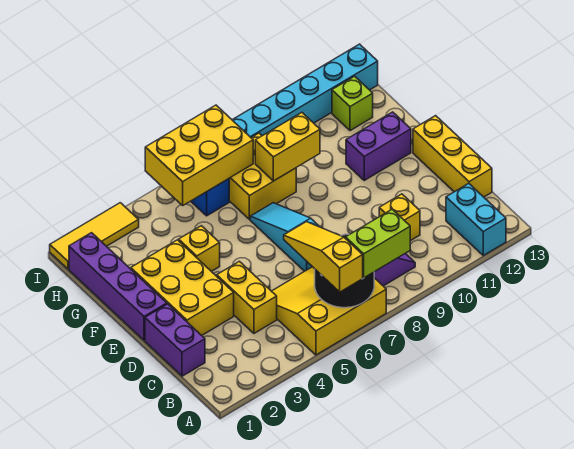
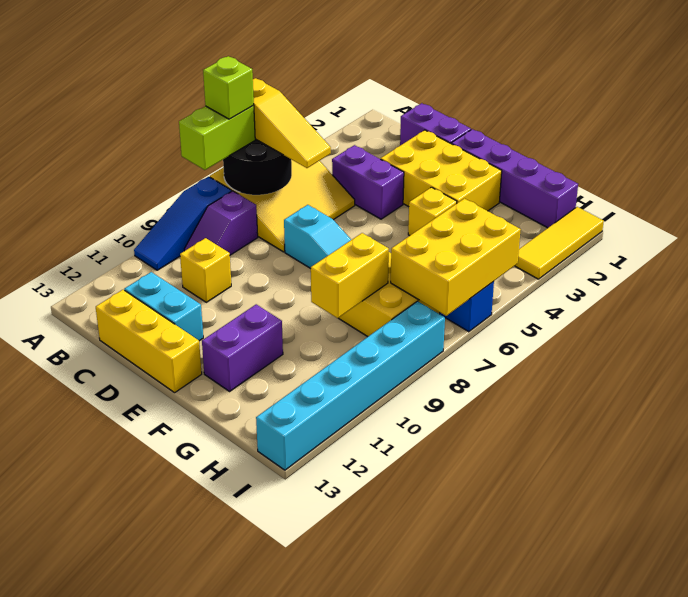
none -> blue 1x3 slope [134,177,232,270]
cyan 1x2 brick [446,184,506,255] -> cyan 1x2 brick moved to [124,272,203,341]
yellow 1x2 brick [217,261,277,333] -> purple 1x2 brick [332,145,404,219]
lime 1x1 brick [332,76,373,131] -> lime 1x1 brick moved to [203,56,254,119]

